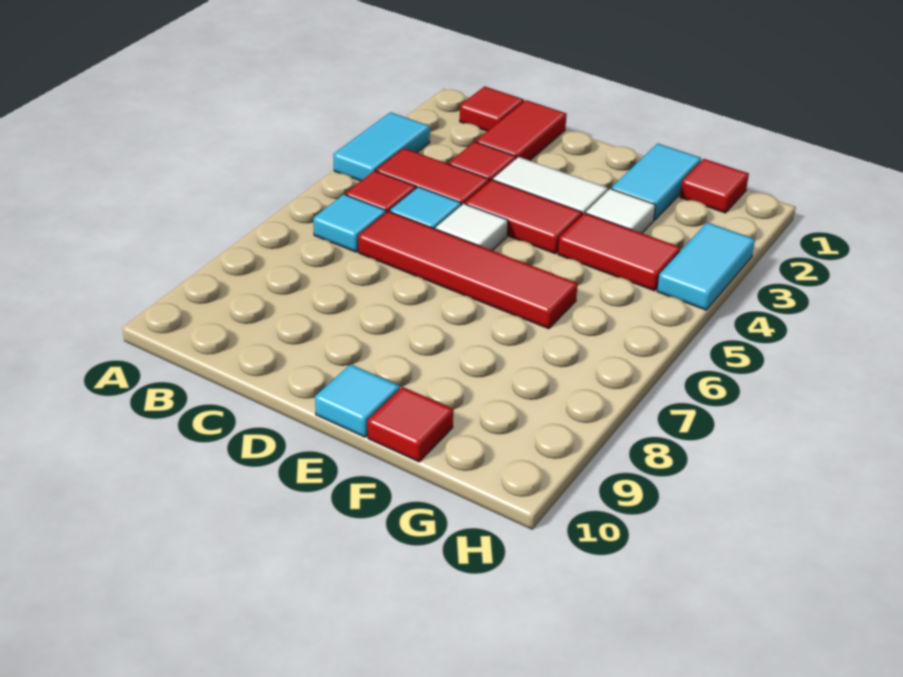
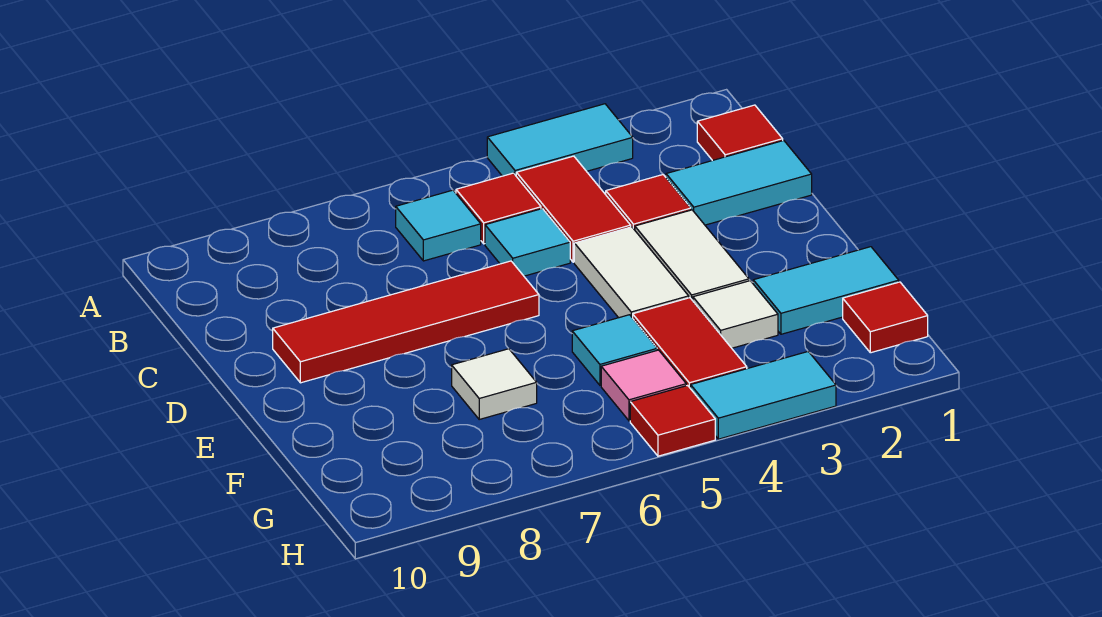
red 1x2 tile [476,100,567,161] -> cyan 1x2 tile [666,141,812,225]
red 1x4 tile [358,211,578,329] -> red 1x4 tile turned to [273,261,539,383]
red 1x2 tile [465,180,582,254] -> white 1x2 tile [574,227,689,318]
white 1x1 tile [436,204,508,251] -> white 1x1 tile moved to [452,349,537,419]
cyan 1x1 tile [315,364,400,437] -> cyan 1x1 tile moved to [572,315,657,385]
red 1x1 tile [368,387,453,462] -> red 1x1 tile moved to [630,386,715,456]
none -> pink 1x1 tile [601,350,686,421]

